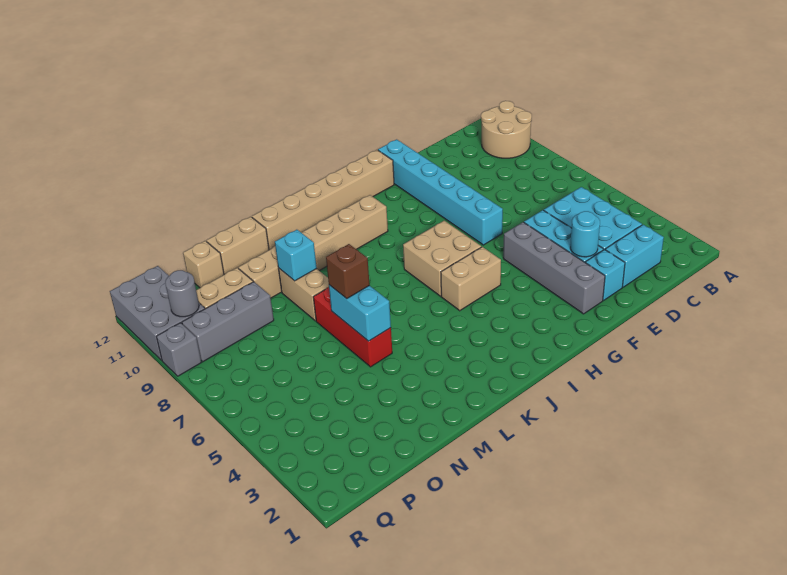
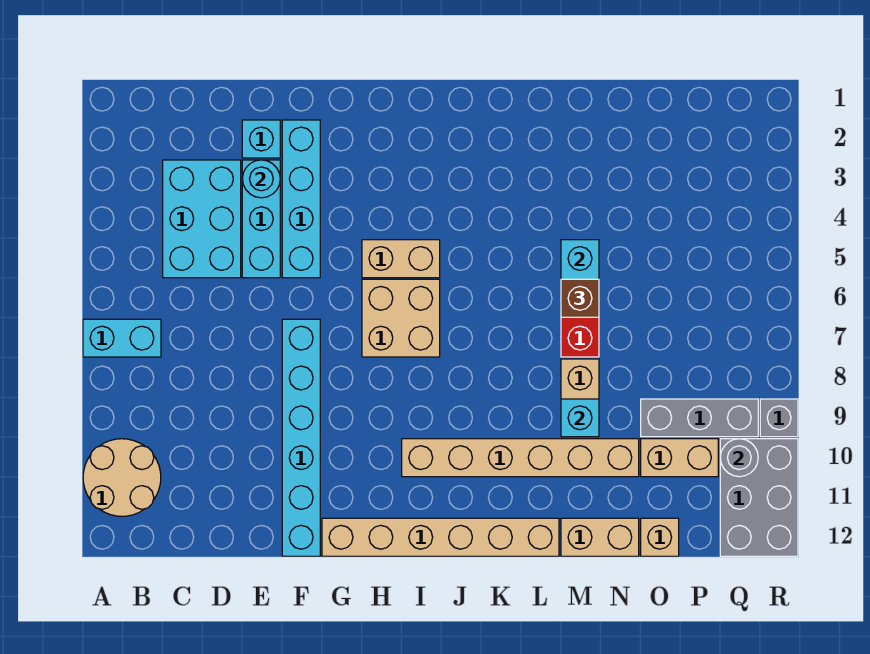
cyan 1x2 brick [605,225,664,287] -> cyan 1x2 brick moved to [83,319,161,357]
grey 1x4 brick [503,222,605,314] -> cyan 1x4 brick [282,120,320,278]

